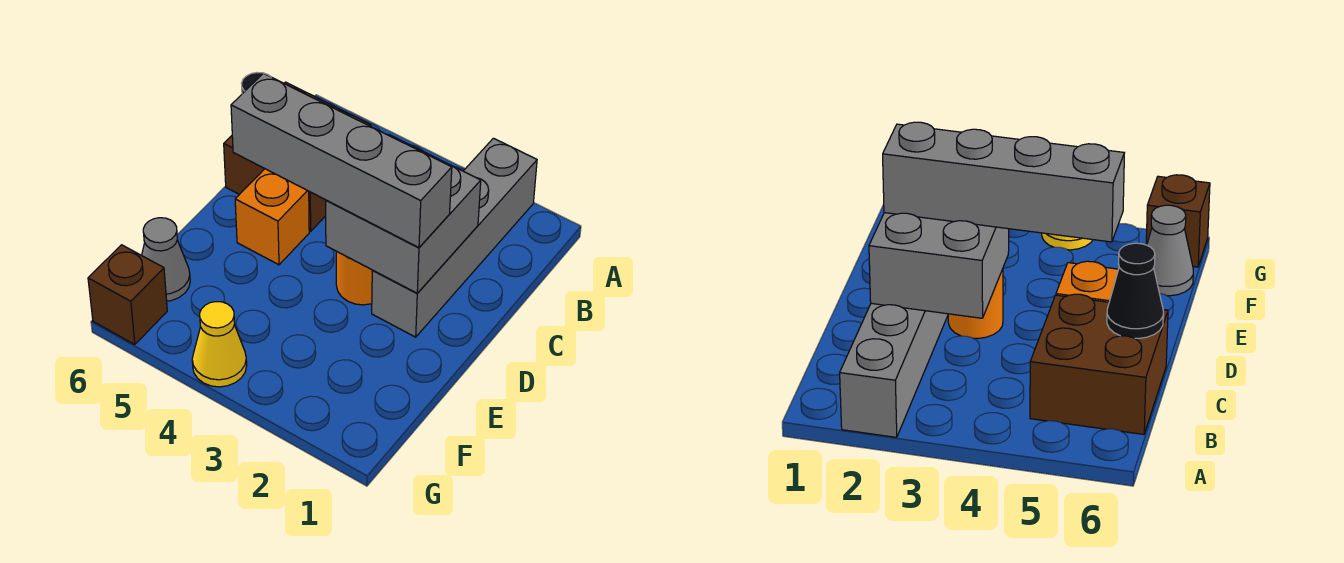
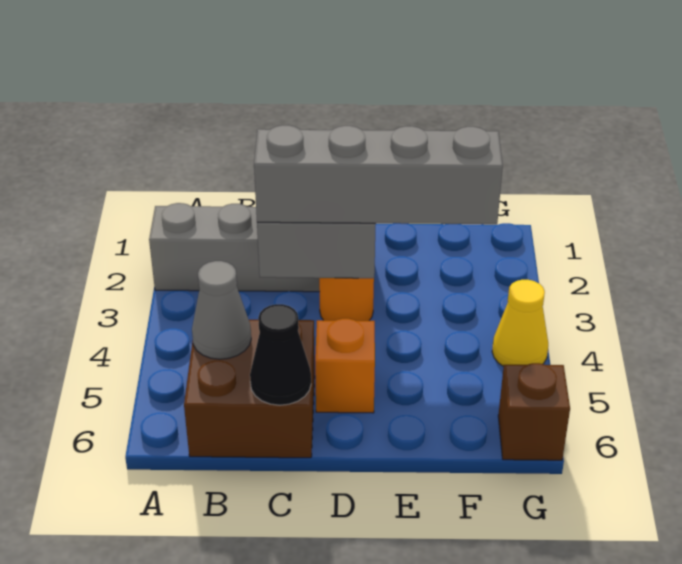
grey 1x4 brick [231,73,452,248] -> grey 1x4 brick turned to [254,125,503,224]
grey 1x1 cone [142,218,190,301] -> grey 1x1 cone moved to [192,261,251,359]

